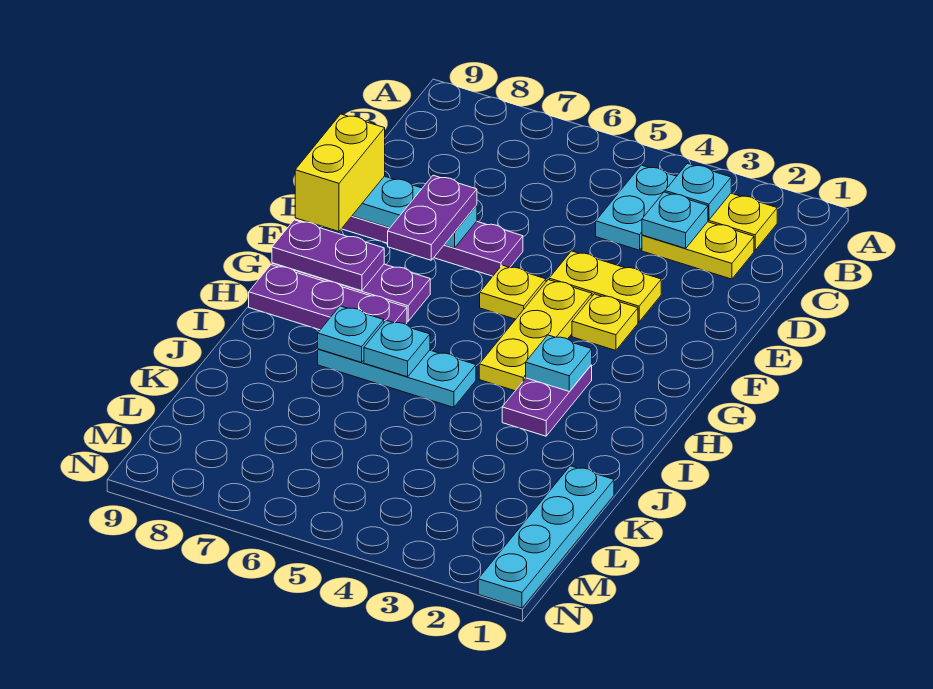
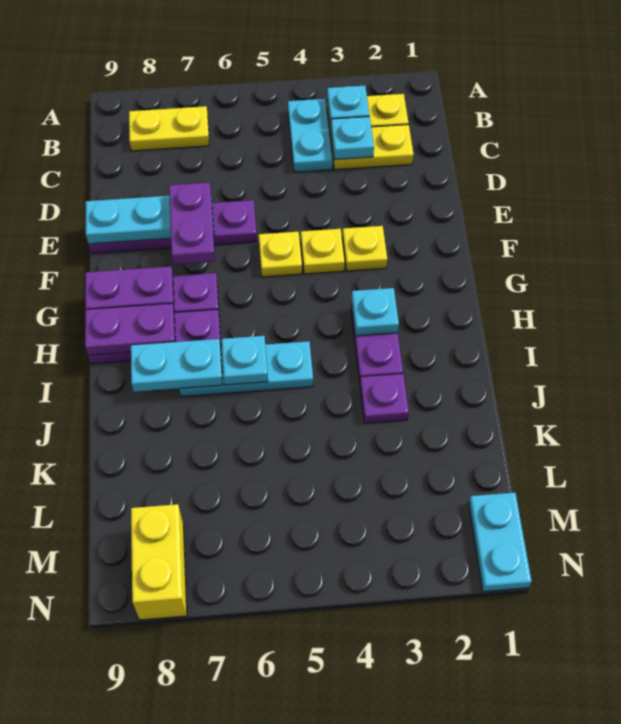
yellow 1x2 plate [549,251,661,322] -> yellow 1x2 plate moved to [129,106,209,151]
yellow 1x2 brick [295,114,385,231] -> yellow 1x2 brick moved to [131,504,187,620]
yellow 1x3 plate [479,280,592,391] -> yellow 1x1 plate [301,229,345,274]
none -> purple 1x2 plate [85,304,175,355]
cyan 1x1 plate [318,306,384,362] -> cyan 1x2 plate [131,339,223,392]
none -> purple 1x1 plate [360,374,409,423]
cyan 1x4 plate [478,466,614,608] -> cyan 1x2 plate [469,493,532,592]

